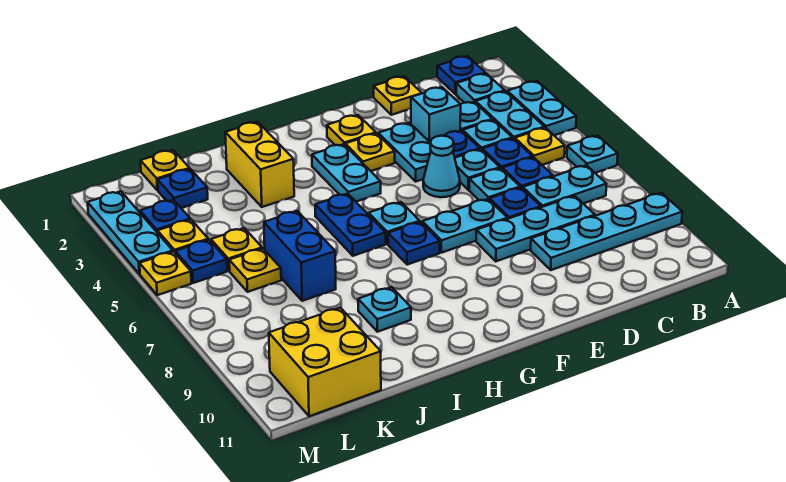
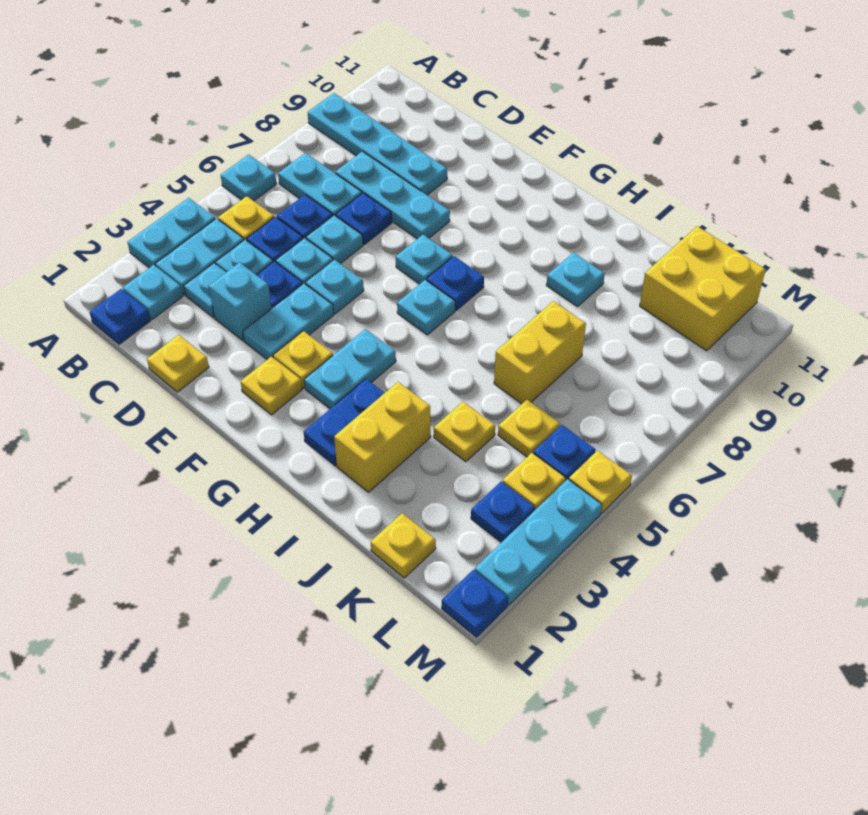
cyan 1x1 cone [423,136,460,197] -> cyan 1x1 plate [305,260,364,314]
cyan 1x2 plate [422,199,507,253] -> cyan 1x1 plate [396,235,453,284]
blue 1x2 plate [315,194,386,256] -> blue 1x2 plate moved to [304,379,385,466]
blue 1x2 brick [264,211,336,301] -> yellow 1x2 brick [494,301,586,404]
blue 1x1 plate [158,169,208,208] -> blue 1x1 plate moved to [442,570,508,637]
yellow 1x1 plate [229,248,281,292] -> yellow 1x1 plate moved to [434,402,495,462]

